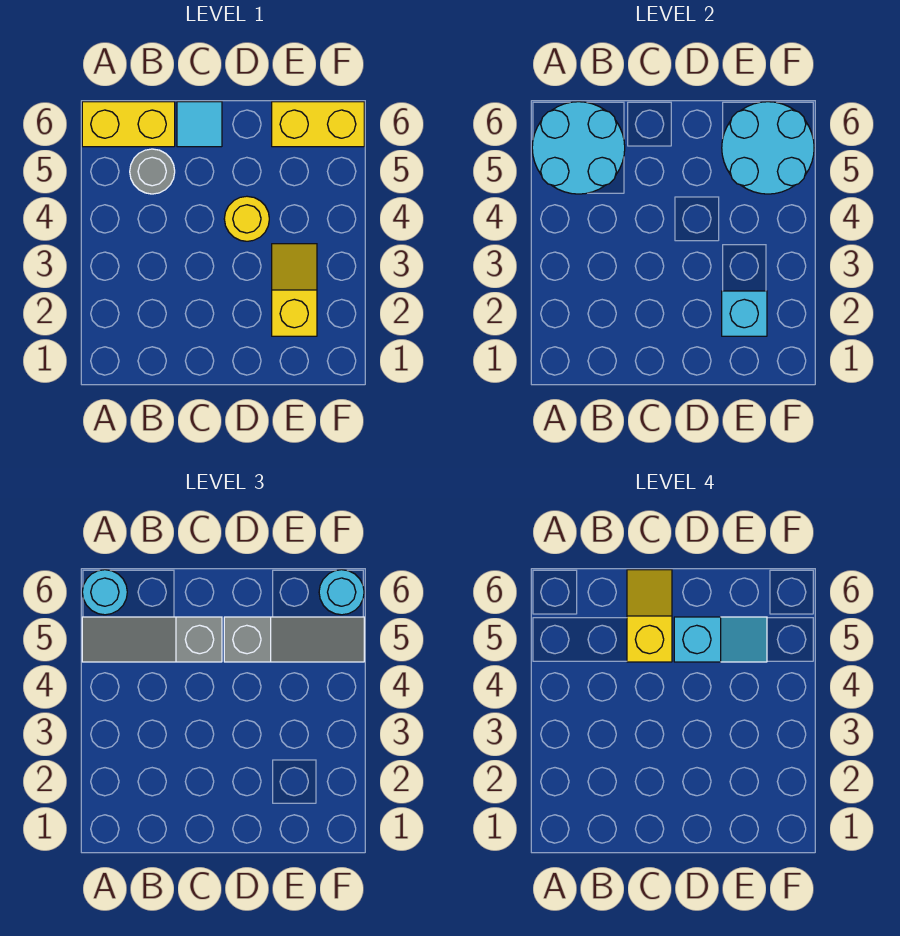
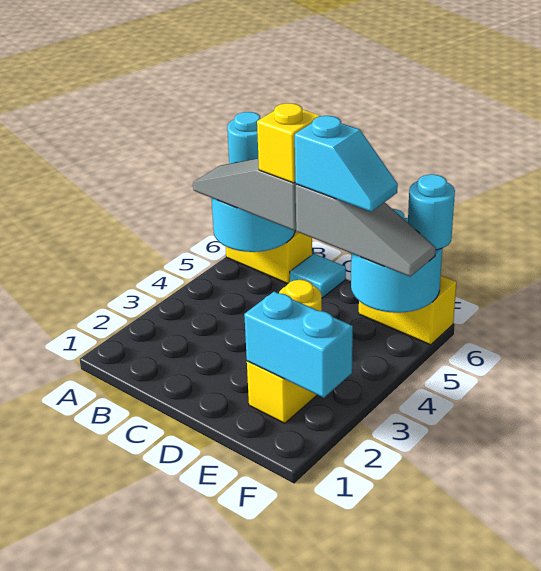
grey 1x1 round brick [130,149,175,194] -> none
cyan 1x1 brick [722,291,767,336] -> cyan 1x2 brick [244,292,353,398]

